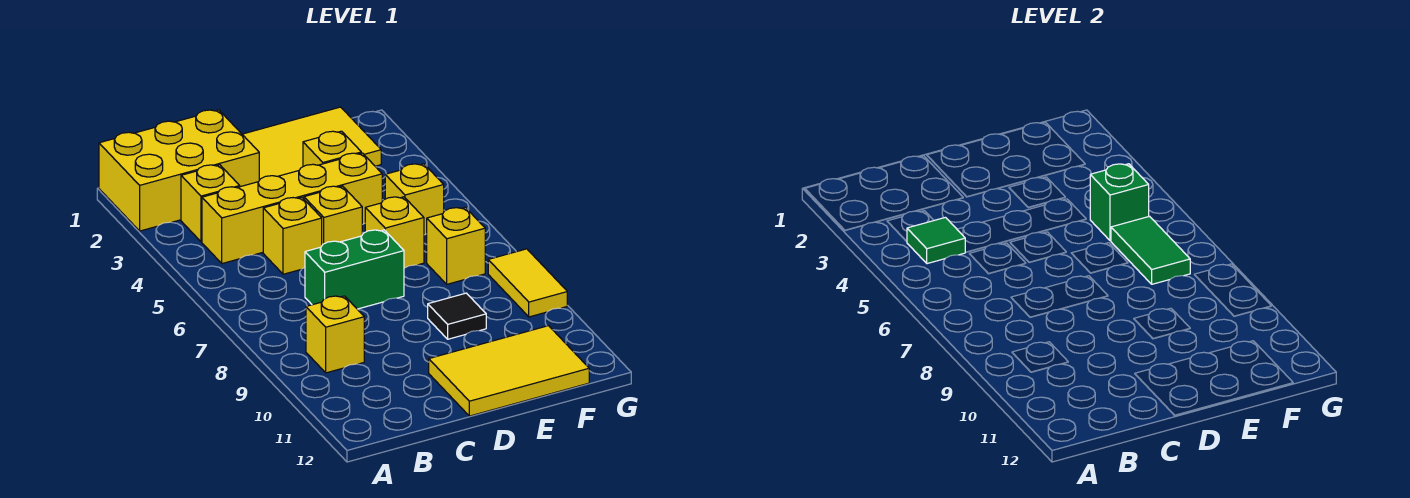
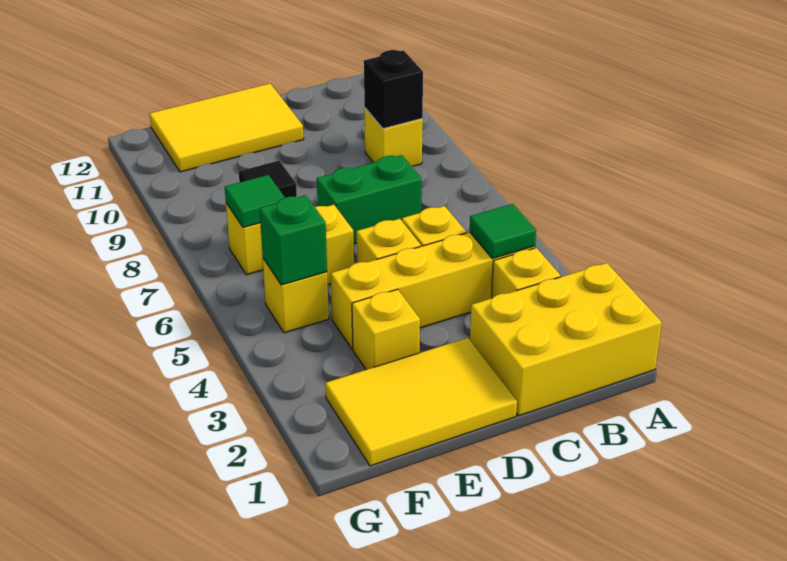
none -> black 1x1 brick [364,50,423,129]
green 1x2 tile [1111,216,1190,284] -> green 1x1 tile [225,175,285,227]
yellow 1x2 tile [488,249,567,317] -> none

